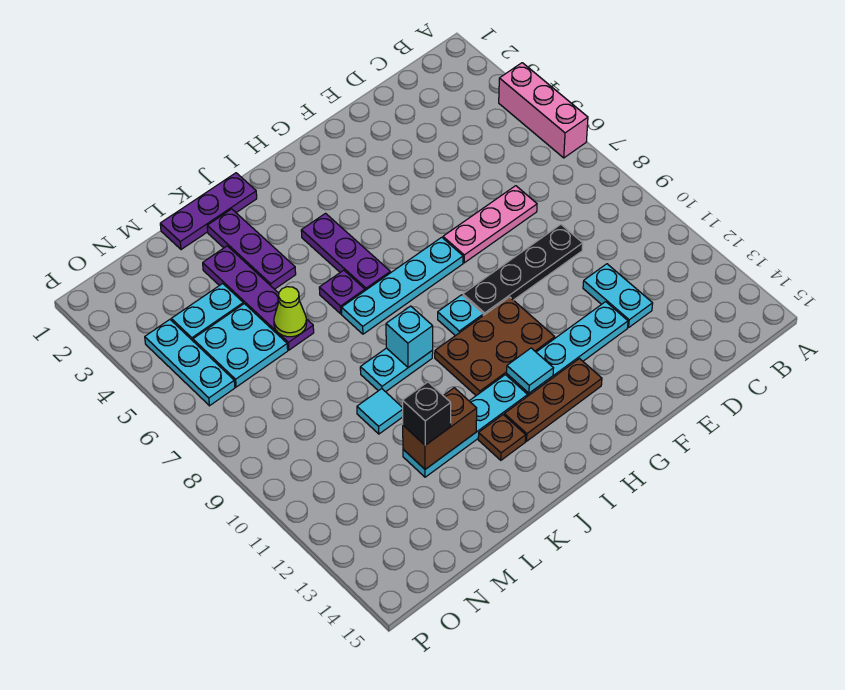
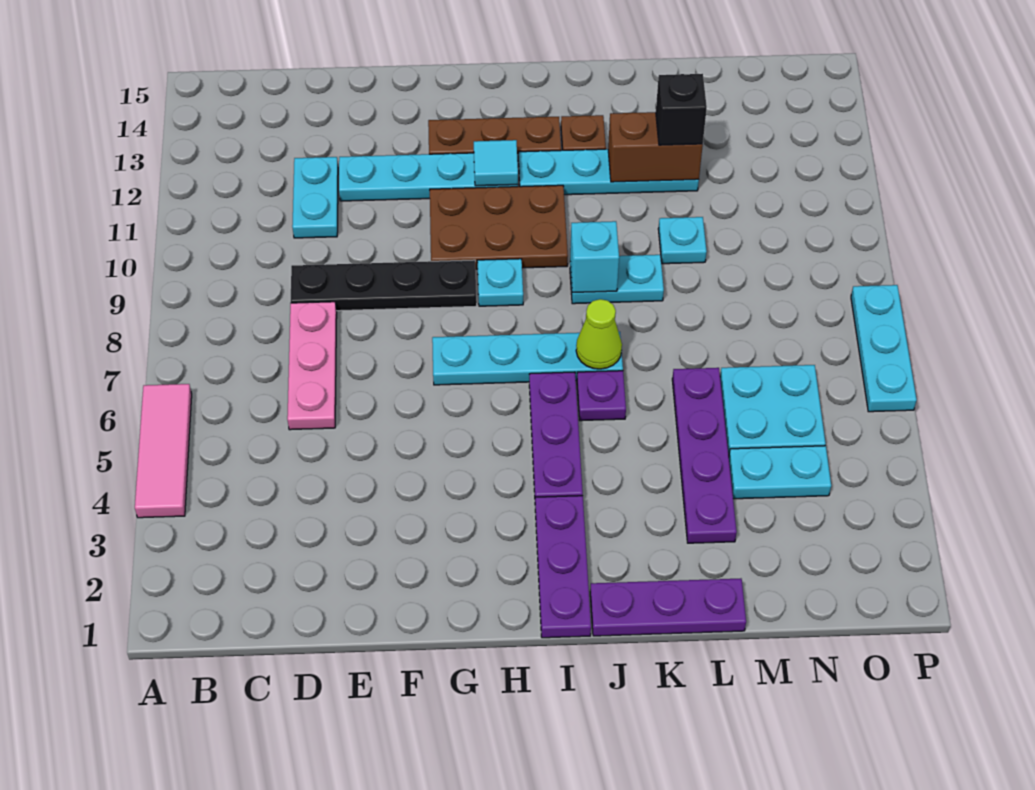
pink 1x3 brick [499,63,588,158] -> pink 1x3 tile [135,384,192,518]
pink 1x3 plate [443,186,537,263] -> pink 1x3 plate turned to [287,302,337,430]
purple 1x3 plate [207,209,296,289] -> purple 1x3 plate moved to [535,496,591,638]
lime 1x1 cone [274,287,307,337] -> lime 1x1 cone moved to [576,299,622,369]
cyan 1x1 tile [357,389,403,434] -> cyan 1x1 plate [658,217,707,264]
cyan 1x3 plate [145,320,235,406] -> cyan 1x3 plate moved to [851,285,917,412]

